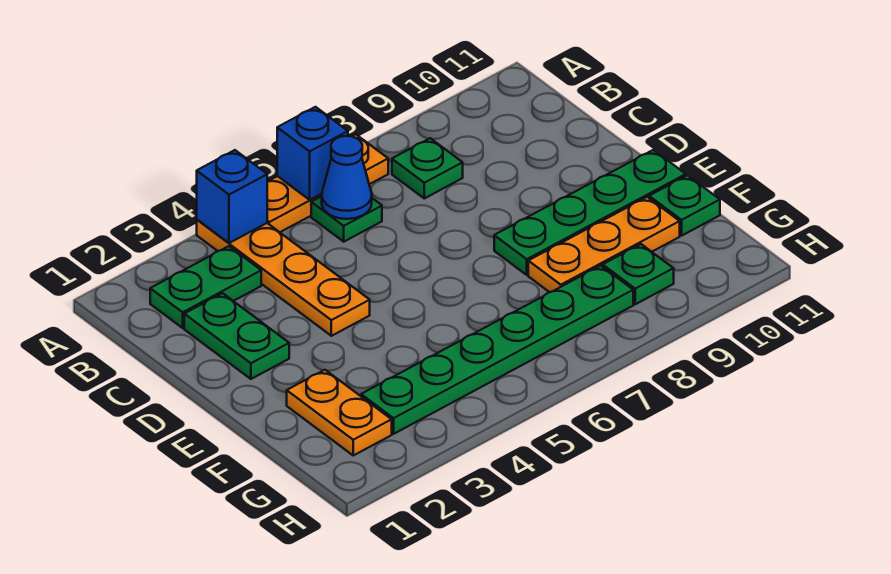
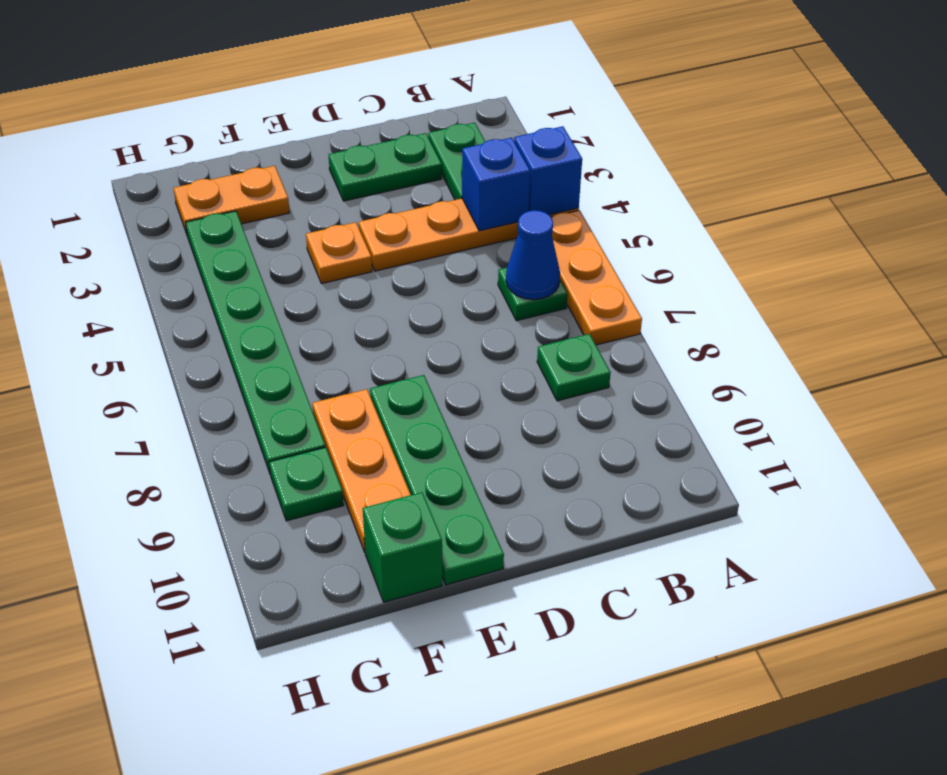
blue 1x1 brick [277,107,348,200] -> blue 1x1 brick moved to [462,138,530,231]
none -> orange 1x1 plate [306,222,372,284]
green 1x1 plate [649,175,720,236] -> green 1x1 brick [363,492,442,602]

